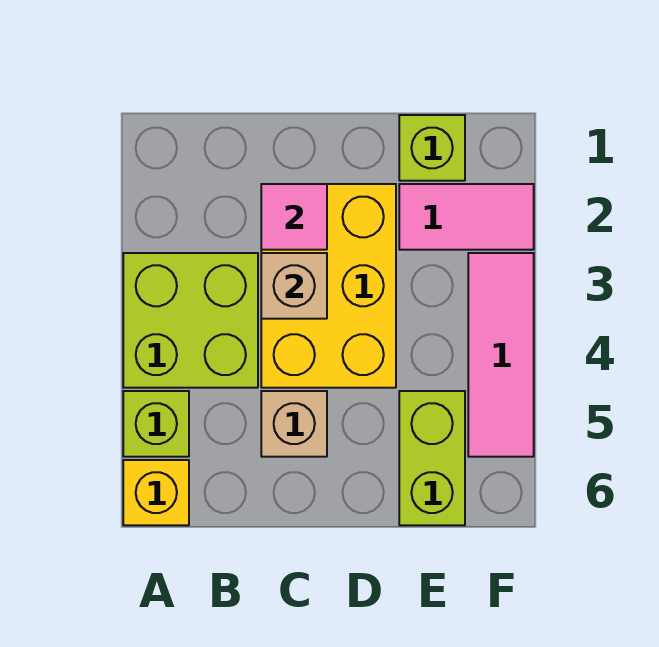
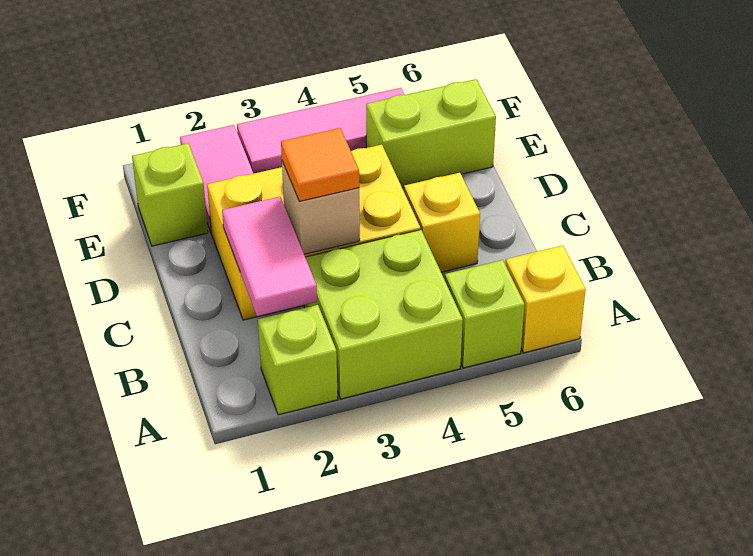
none -> lime 1x1 brick [258,305,338,415]
pink 1x1 tile [261,184,327,250] -> pink 1x2 tile [222,197,317,316]
none -> orange 1x1 tile [281,128,359,201]
tan 1x1 brick [261,391,327,457] -> yellow 1x1 brick [404,173,480,272]

